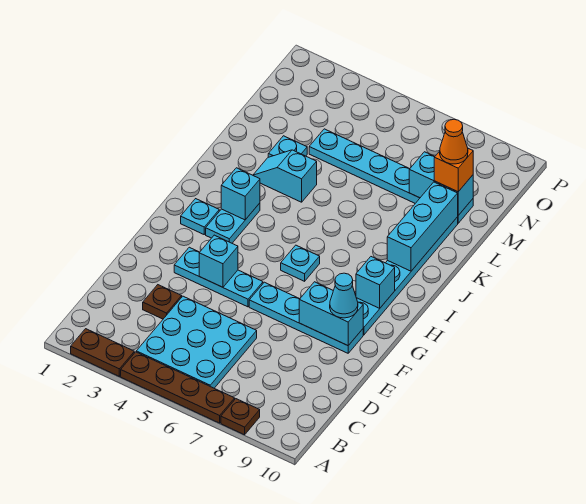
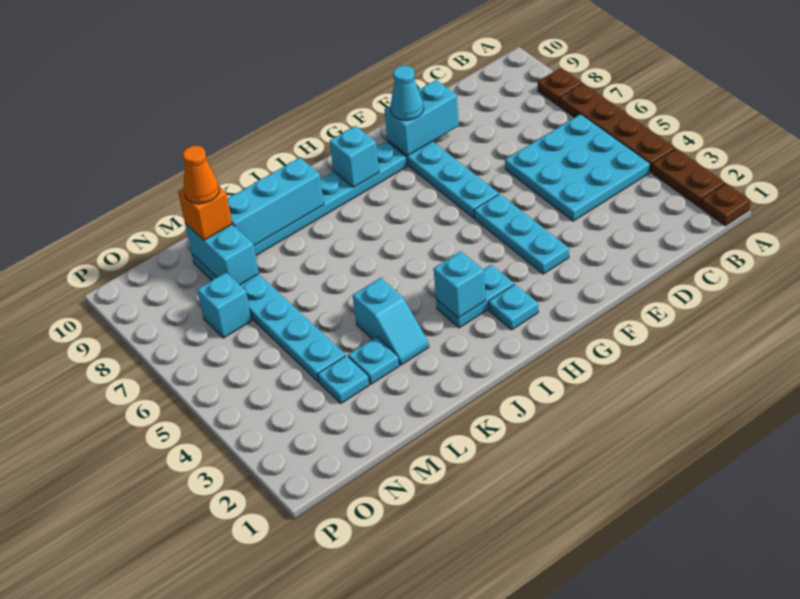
brown 1x1 plate [143,285,182,319] -> brown 1x1 plate moved to [701,183,750,226]
cyan 1x1 brick [199,235,238,287] -> cyan 1x1 brick moved to [197,273,252,338]
cyan 1x2 brick [299,282,363,346] -> cyan 1x2 brick turned to [384,80,459,156]
cyan 1x1 plate [281,245,320,281] -> cyan 1x1 plate moved to [318,356,370,403]

